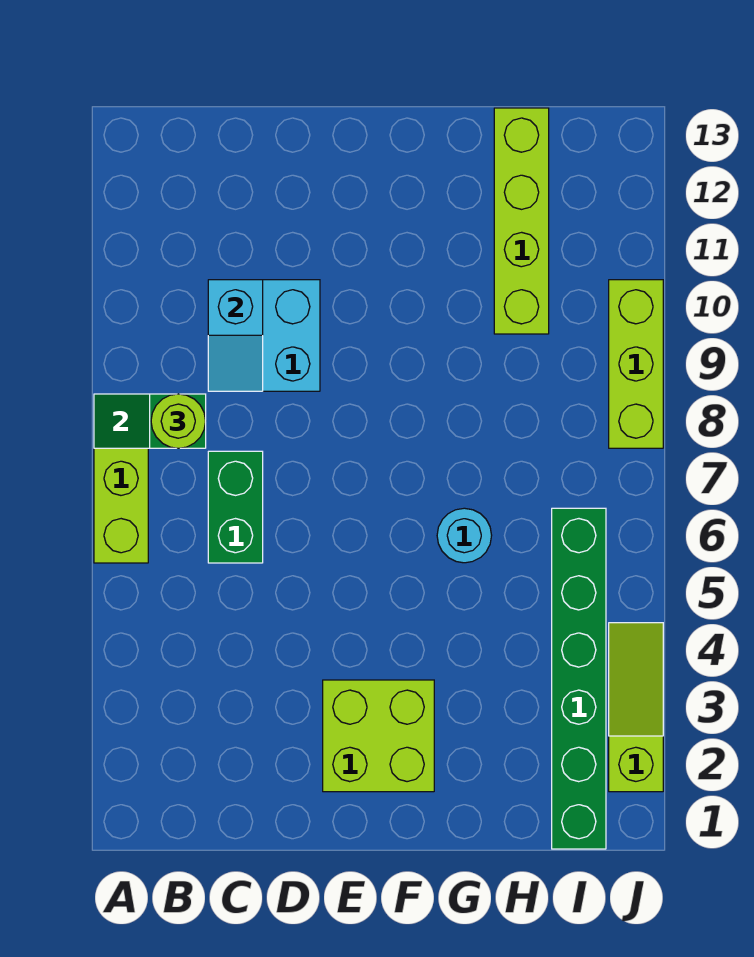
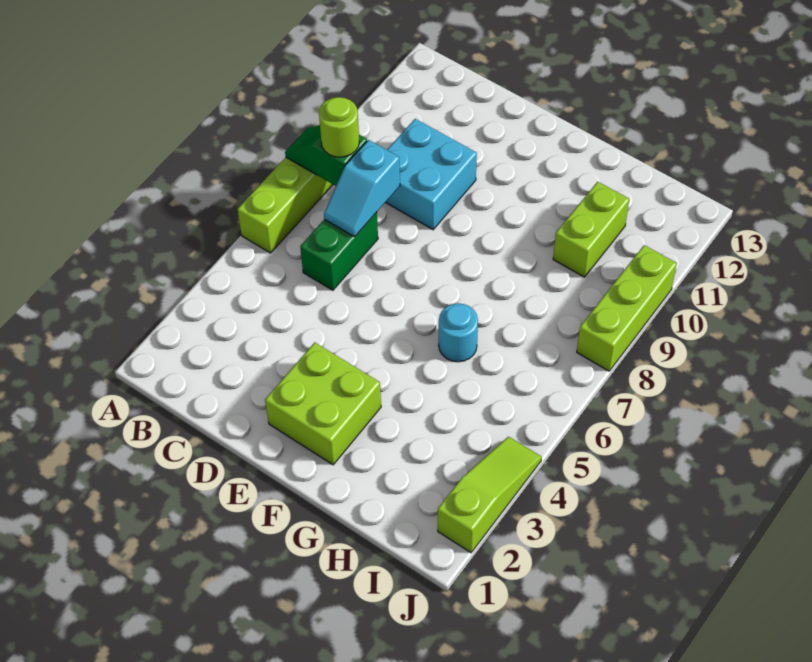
cyan 1x2 slope [208,280,263,391] -> cyan 1x2 slope moved to [324,140,400,237]
lime 1x4 brick [494,108,549,334] -> lime 1x2 brick [553,182,629,277]
green 1x6 brick [552,508,606,849] -> none

